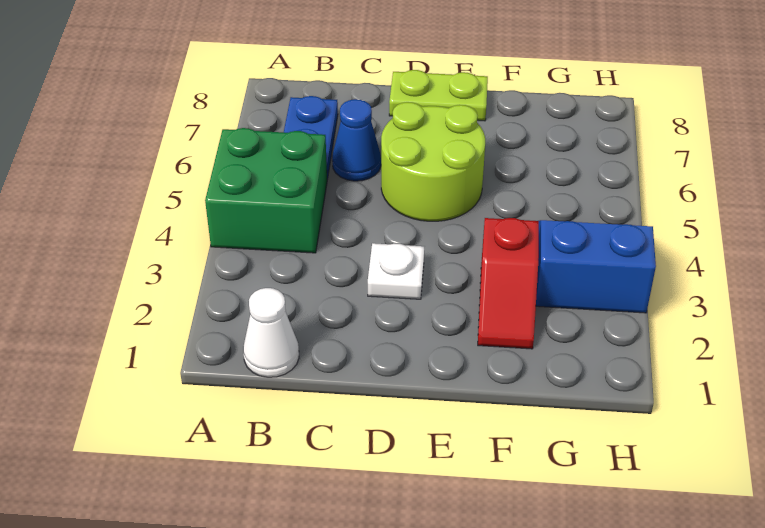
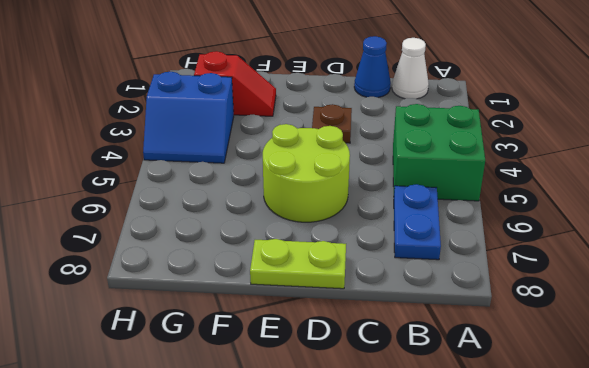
blue 1x1 cone [332,99,381,181] -> blue 1x1 cone moved to [354,36,391,98]
white 1x1 plate [368,243,424,299] -> brown 1x1 plate [312,104,352,143]
red 1x2 slope [478,218,539,349] -> red 1x2 slope turned to [194,51,276,116]

